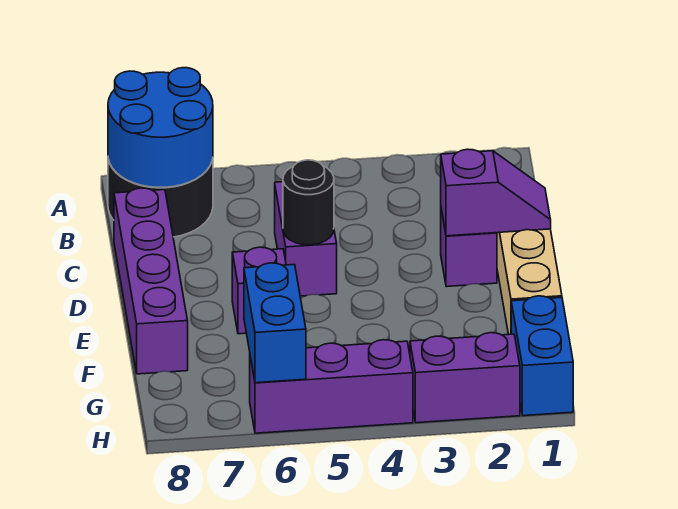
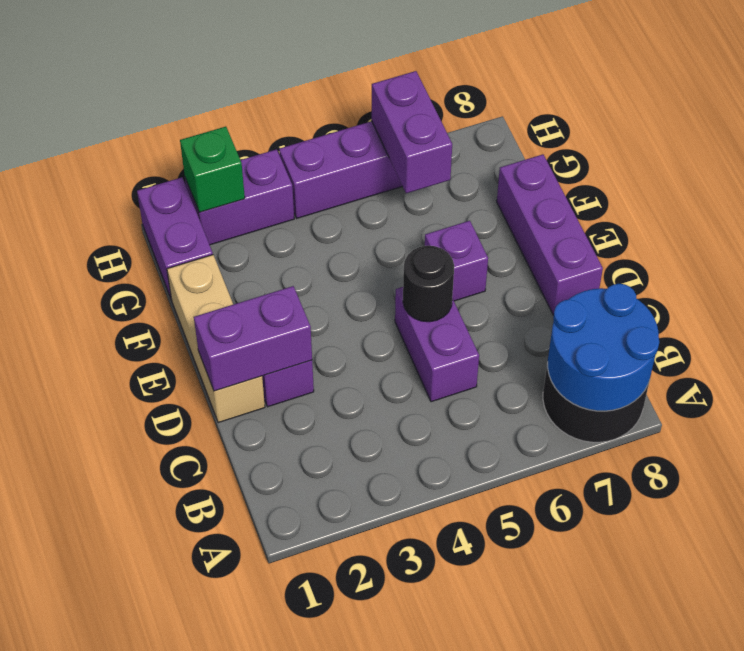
purple 1x4 brick [114,188,188,374] -> purple 1x3 brick [497,154,603,315]
purple 1x2 slope [441,149,551,236] -> purple 1x2 brick [194,286,312,391]
blue 1x2 brick [511,296,573,416] -> purple 1x2 brick [137,177,213,300]
blue 1x2 brick [244,263,306,383] -> purple 1x2 brick [372,71,452,193]
none -> green 1x1 brick [180,127,245,212]

